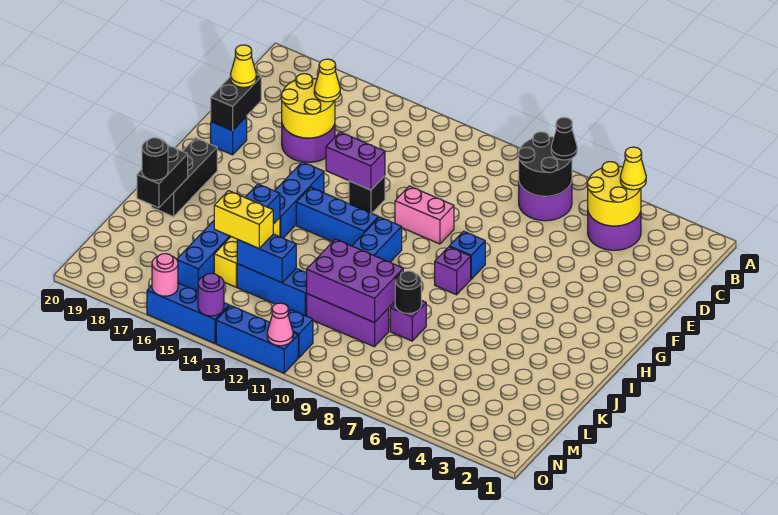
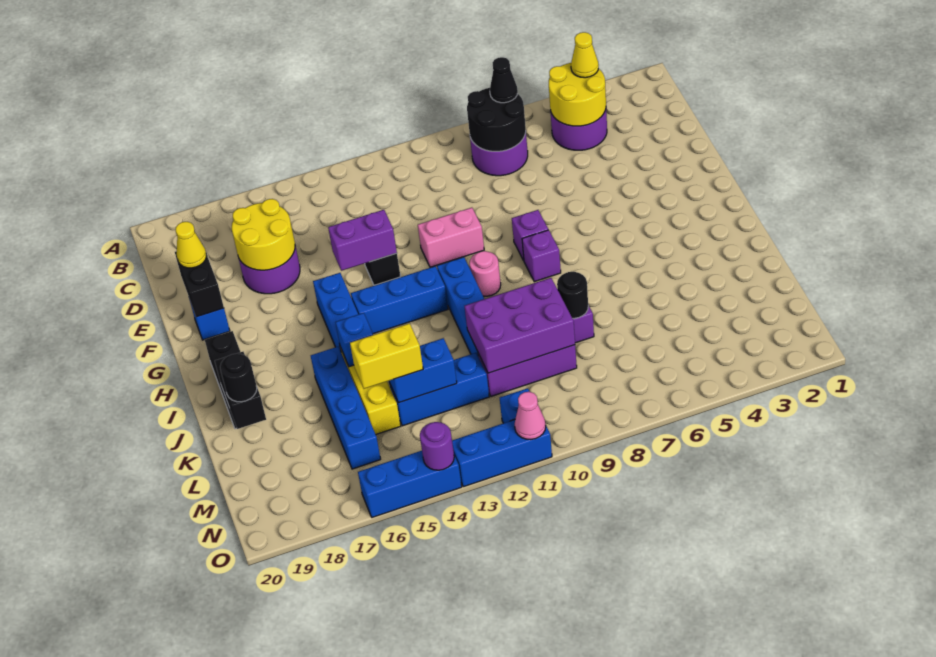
yellow 1x1 cone [314,59,340,102] -> none
blue 1x1 brick [449,231,485,279] -> purple 1x1 brick [512,210,548,261]
pink 1x1 round brick [152,254,178,296] -> pink 1x1 round brick moved to [469,251,501,296]

